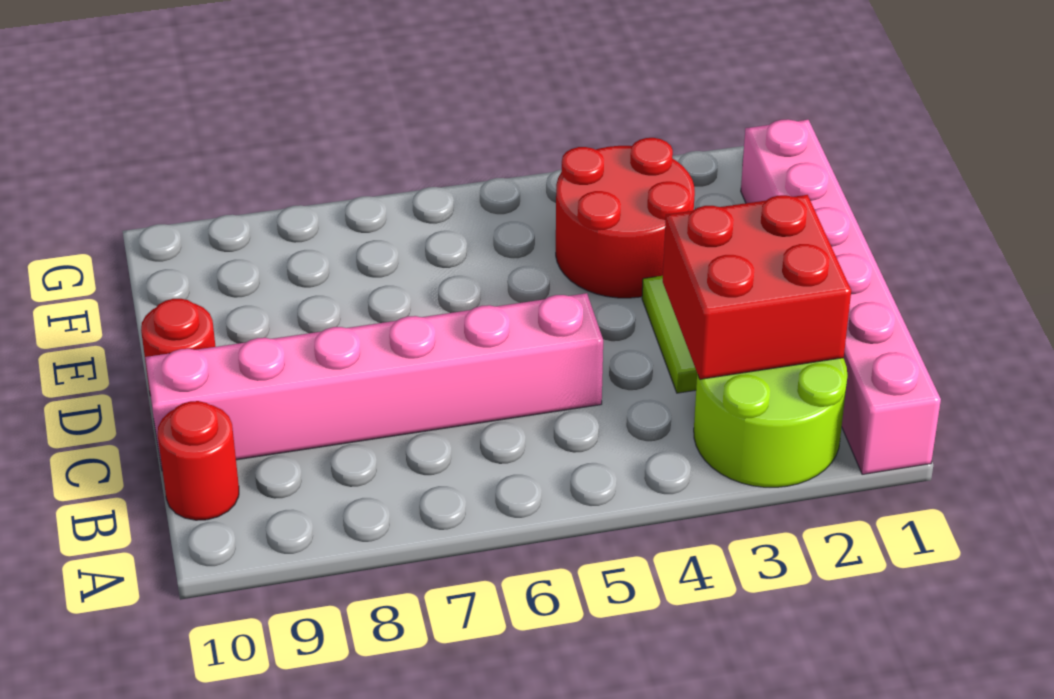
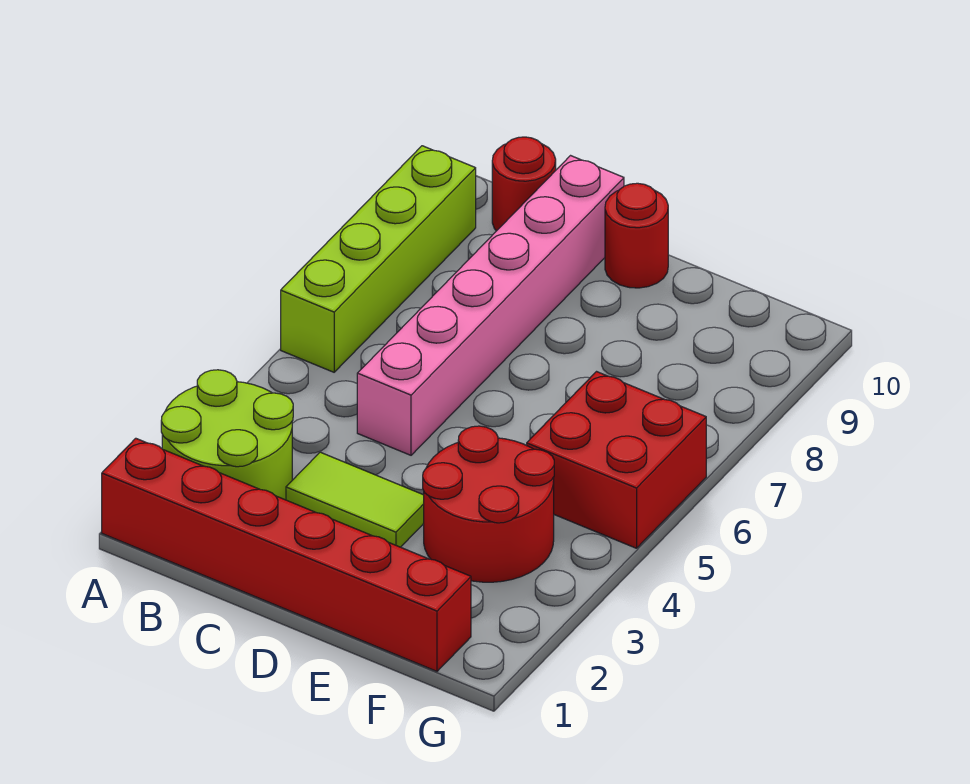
pink 1x6 brick [741,119,941,474] -> red 1x6 brick [102,438,471,671]
none -> lime 1x4 brick [281,146,476,372]
red 2x2 brick [663,195,851,379] -> red 2x2 brick moved to [527,372,706,548]

